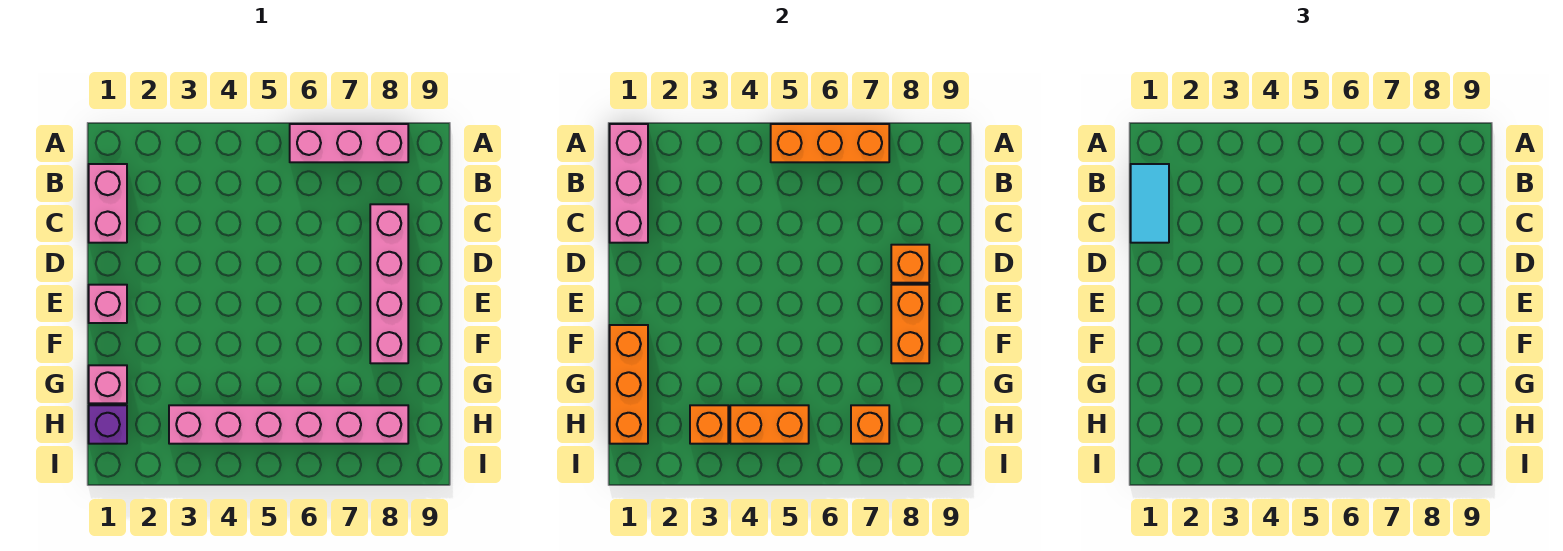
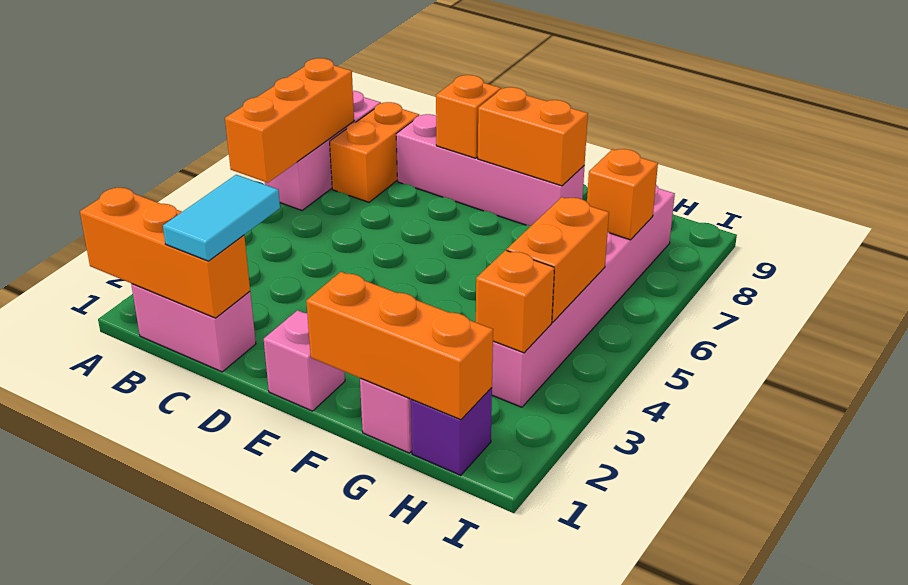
pink 1x3 brick [610,124,648,243] -> orange 1x3 brick [80,187,250,318]
cyan 1x2 tile [1131,164,1169,243] -> cyan 1x2 tile turned to [163,175,280,261]
none -> orange 1x2 brick [330,102,419,202]

